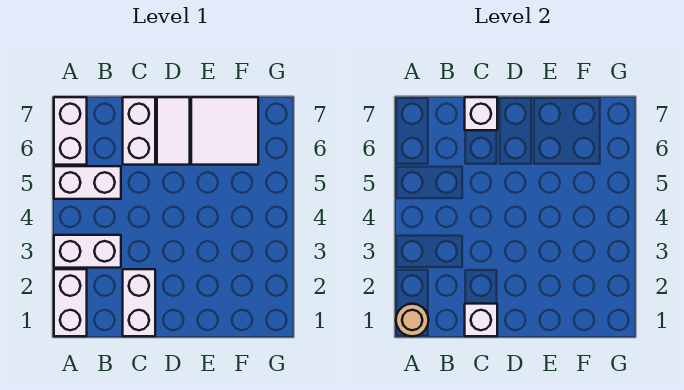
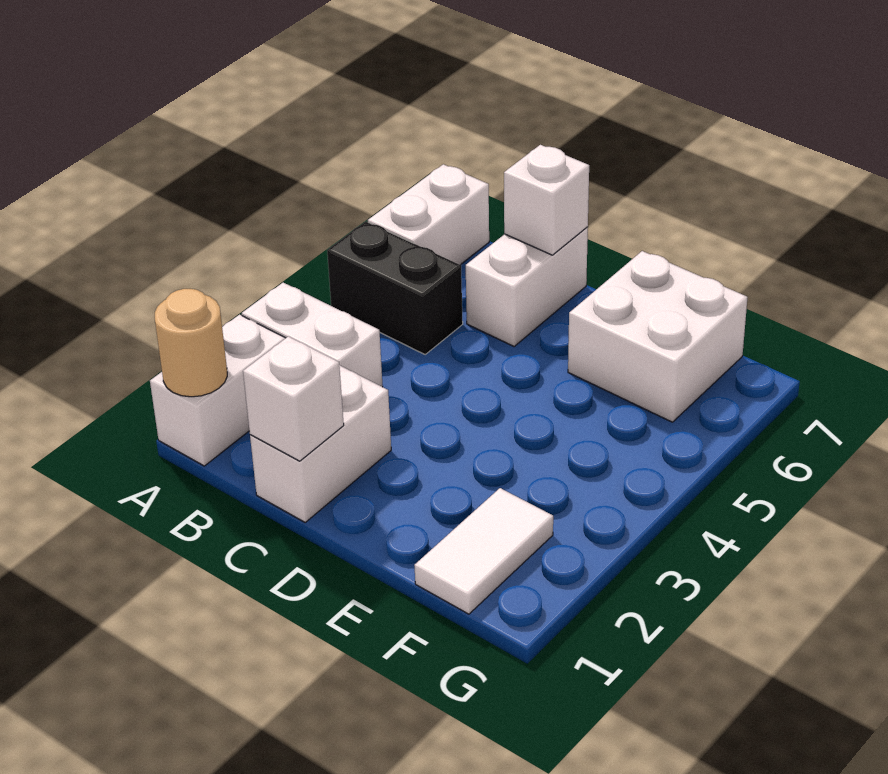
white 1x2 brick [54,166,121,199] -> black 1x2 brick [327,222,463,354]
white 1x2 tile [157,97,190,165] -> white 1x2 tile moved to [414,488,553,614]
white 2x2 tile [191,97,258,165] -> white 2x2 brick [568,251,748,422]

